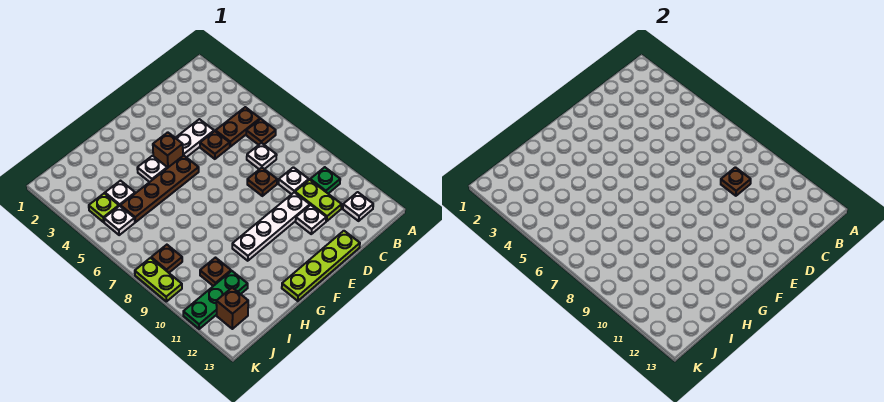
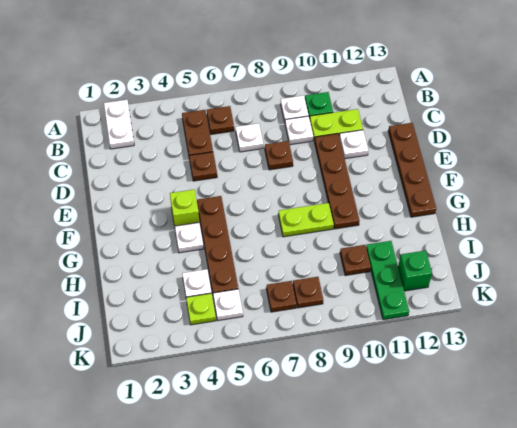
white 1x1 plate [343,192,373,221] -> white 1x1 plate moved to [281,96,309,122]
brown 1x1 plate [721,167,751,196] -> brown 1x1 plate moved to [266,281,297,312]
white 1x2 plate [176,119,214,157] -> white 1x2 plate moved to [104,100,134,149]
white 1x4 plate [232,192,310,261] -> brown 1x4 plate [314,134,360,229]
lime 1x4 plate [282,231,360,301] -> brown 1x4 plate [388,123,436,217]
brown 1x1 brick [153,132,183,168] -> lime 1x1 brick [170,189,199,226]
brown 1x1 brick [216,288,248,329] -> green 1x1 brick [398,251,432,291]
lime 1x2 plate [135,258,182,301] -> lime 1x2 plate moved to [278,203,334,237]

